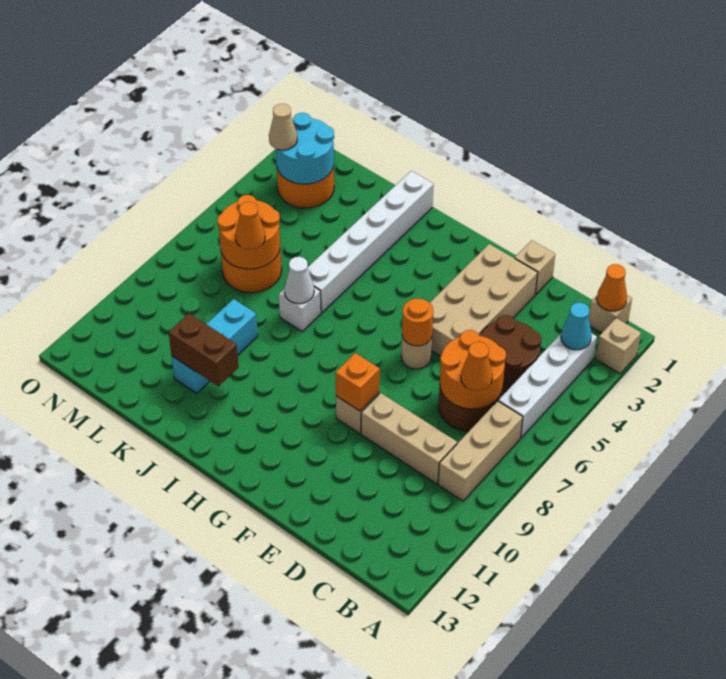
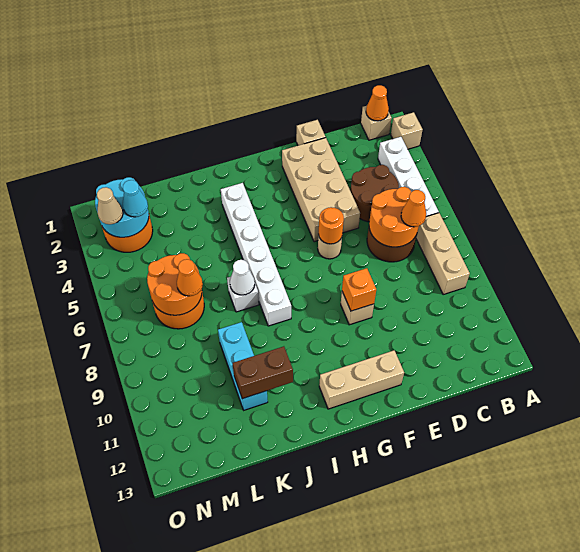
cyan 1x1 cone [561,302,592,350] -> cyan 1x1 cone moved to [123,180,148,217]
tan 1x3 brick [361,393,457,484] -> tan 1x3 brick moved to [319,350,404,409]
white 1x6 brick [308,171,434,313] -> white 1x6 brick moved to [221,183,291,326]

